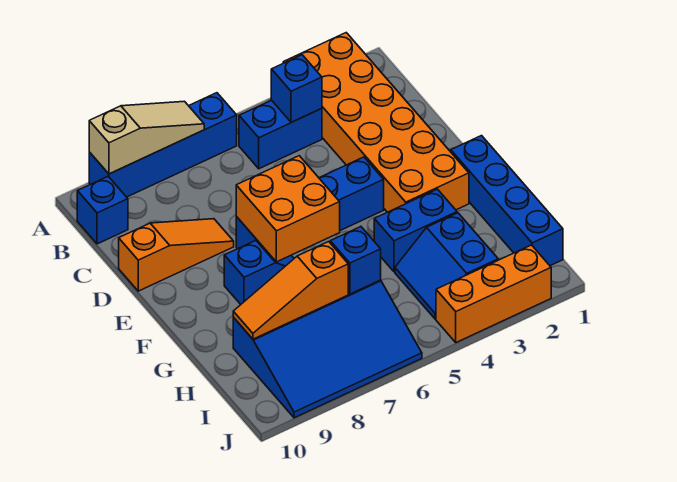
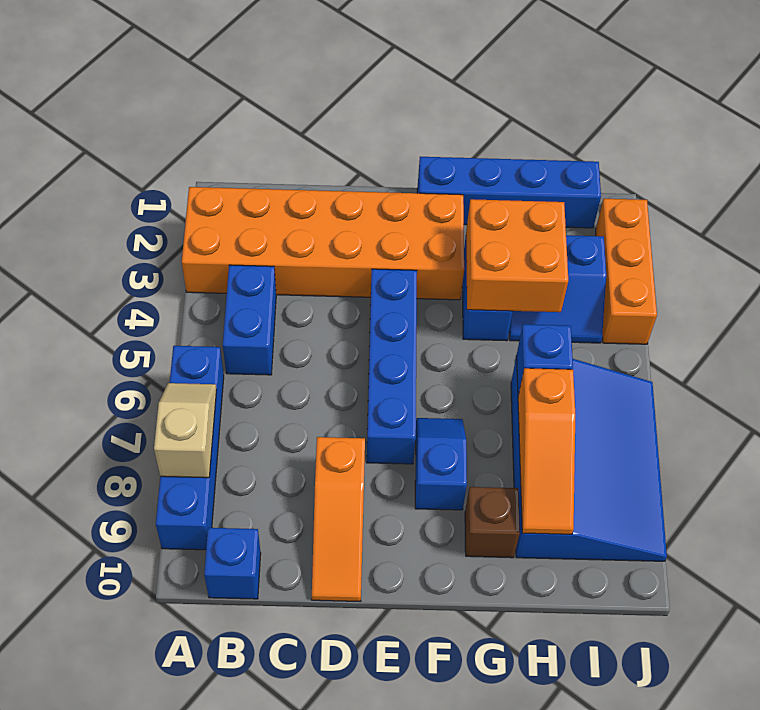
tan 1x3 slope [89,101,204,174] -> tan 1x2 slope [154,383,217,478]
blue 1x1 brick [271,55,322,122] -> none
orange 1x3 slope [119,219,234,291] -> orange 1x3 slope turned to [312,437,365,601]
orange 2x2 brick [236,156,340,262] -> orange 2x2 brick moved to [466,199,568,312]
none -> brown 1x1 brick [465,487,520,558]

